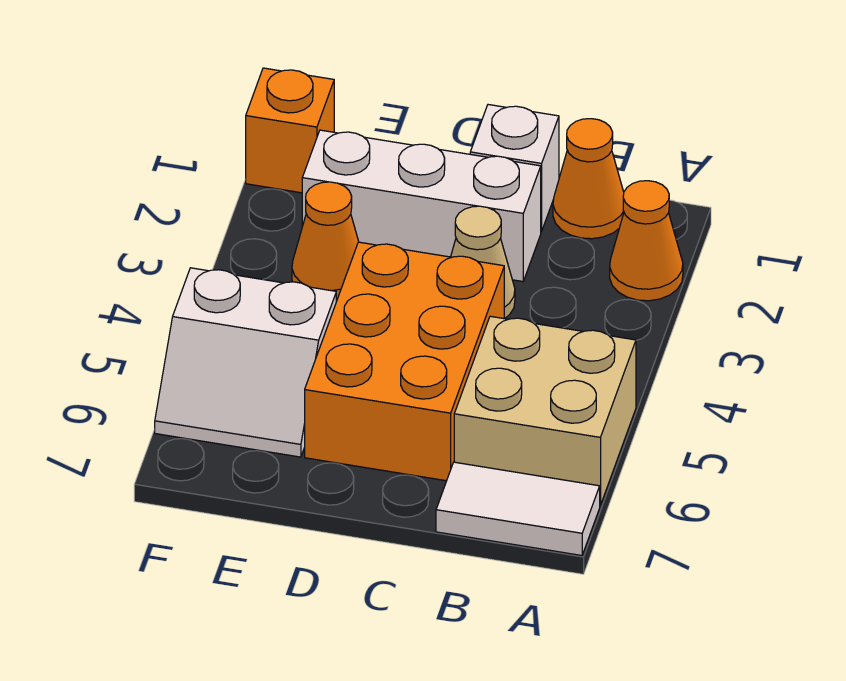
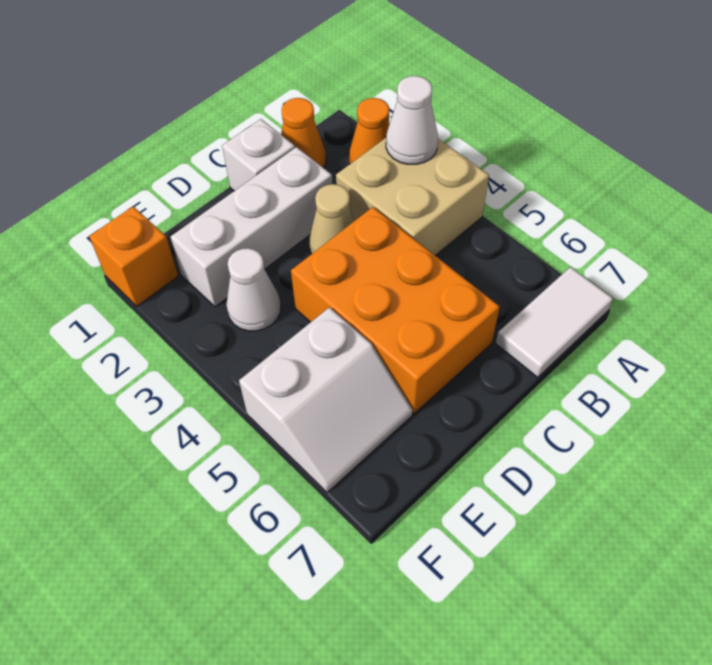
none -> white 1x1 cone [386,76,438,164]
tan 2x2 brick [454,316,636,505] -> tan 2x2 brick moved to [336,138,489,256]
orange 1x1 cone [292,182,359,301] -> white 1x1 cone [226,248,281,331]

